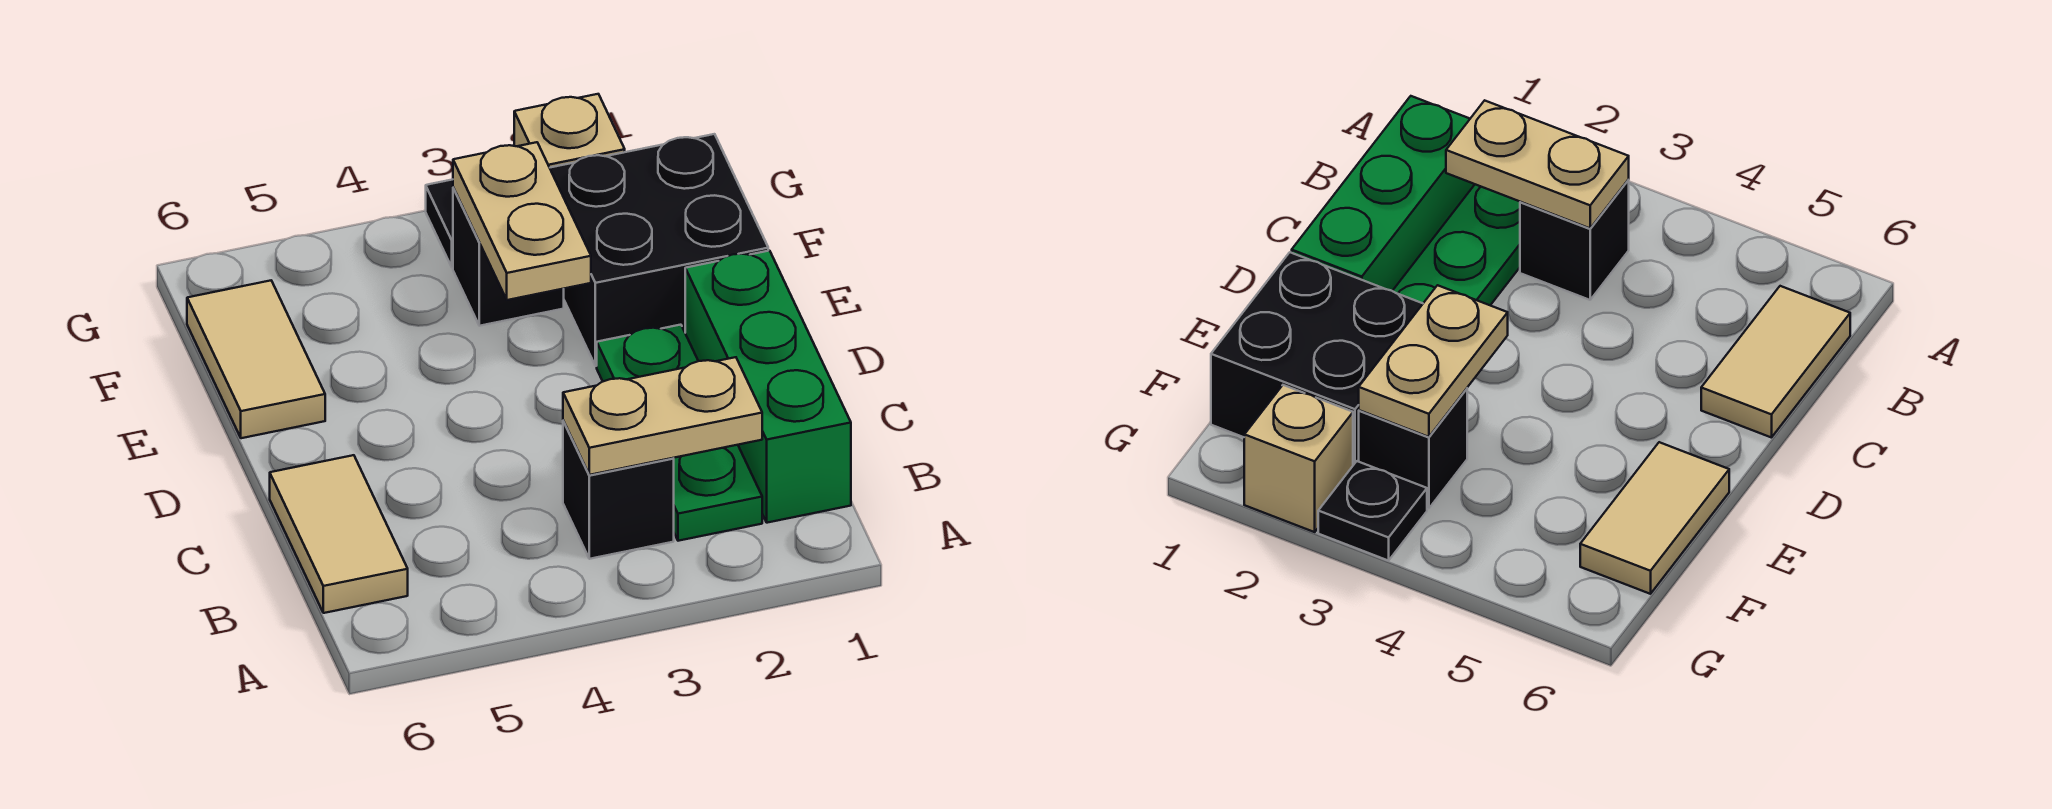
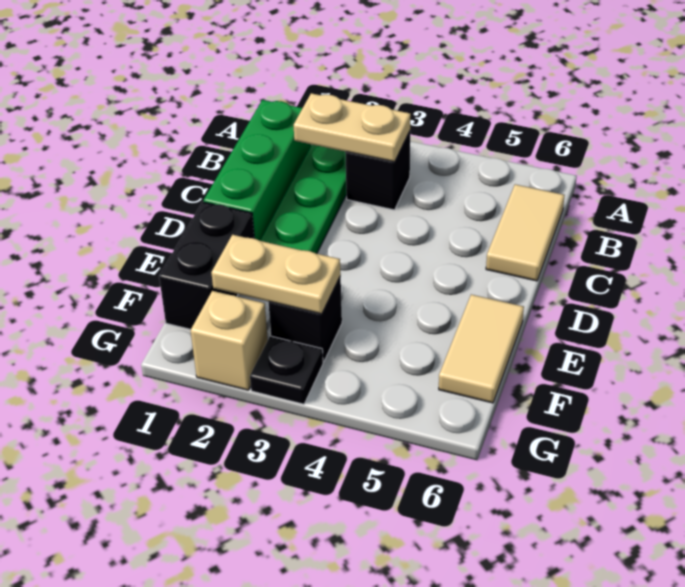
black 2x2 brick [550,134,768,366] -> black 1x2 brick [159,202,254,329]
tan 1x2 plate [453,142,591,300] -> tan 1x2 plate turned to [211,235,341,314]

